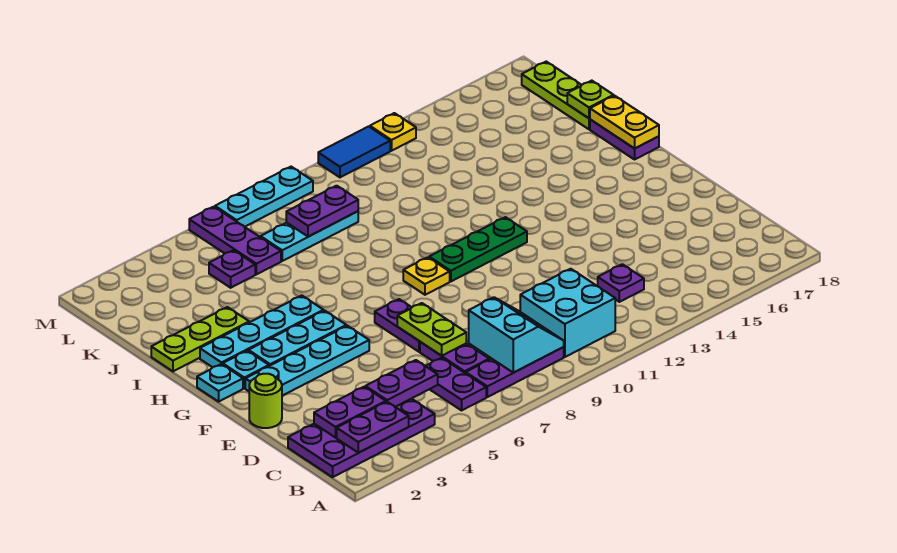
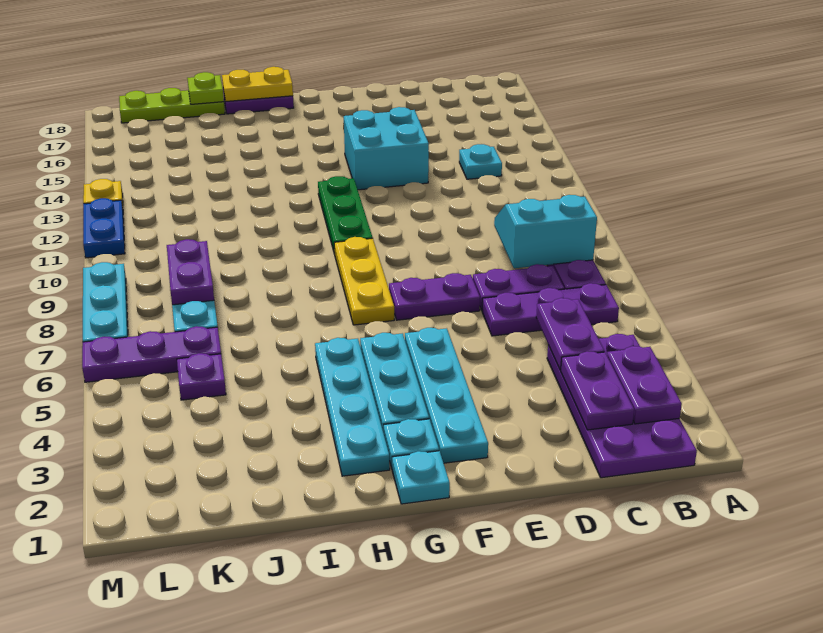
purple 1x2 plate [426,358,486,410] -> purple 1x3 plate [482,283,619,336]
cyan 2x2 brick [520,269,615,357] -> cyan 2x2 brick moved to [344,107,429,190]
purple 1x1 plate [598,264,644,302] -> cyan 1x1 plate [459,144,502,179]
lime 1x2 plate [397,303,466,356] -> none
lime 1x1 round brick [249,374,282,428] -> none
yellow 1x1 plate [403,257,450,295] -> yellow 1x3 plate [334,237,394,325]
lime 1x3 plate [151,307,249,371] -> none
blue 1x2 tile [318,127,390,177] -> blue 1x2 plate [83,198,125,258]

